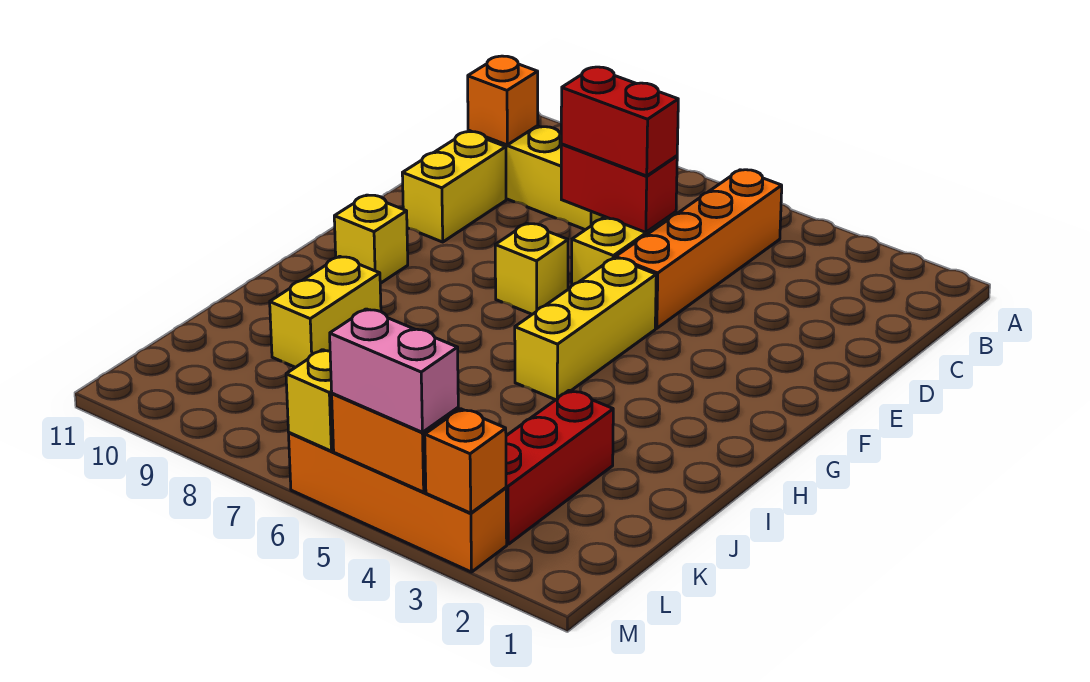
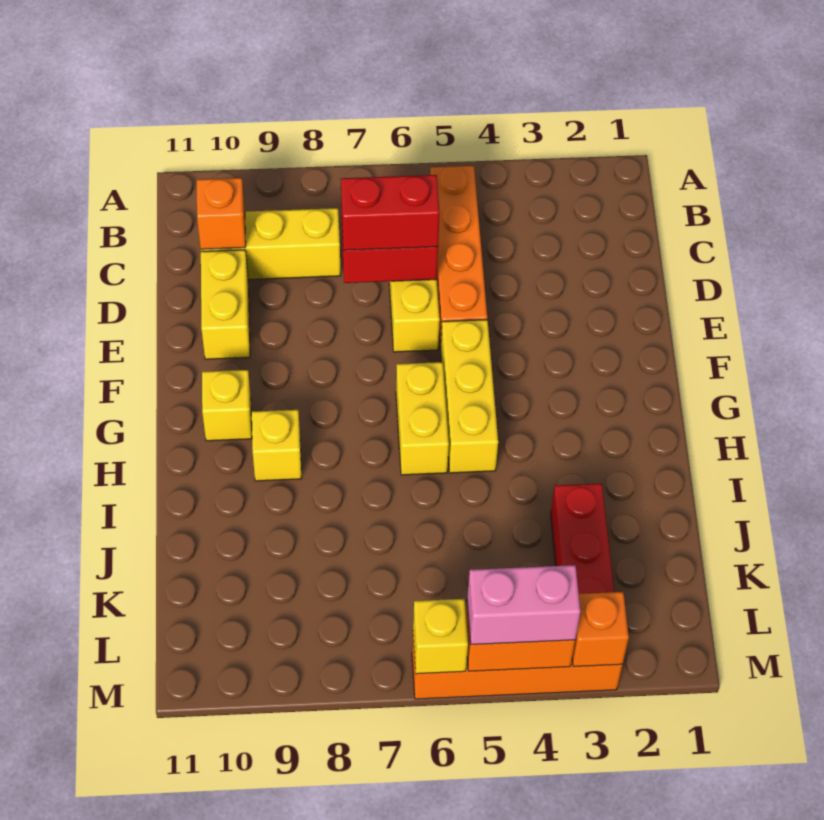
yellow 1x1 brick [495,223,568,314] -> yellow 1x1 brick moved to [252,410,302,481]
yellow 1x2 brick [270,256,381,367] -> yellow 1x2 brick moved to [396,362,449,475]

